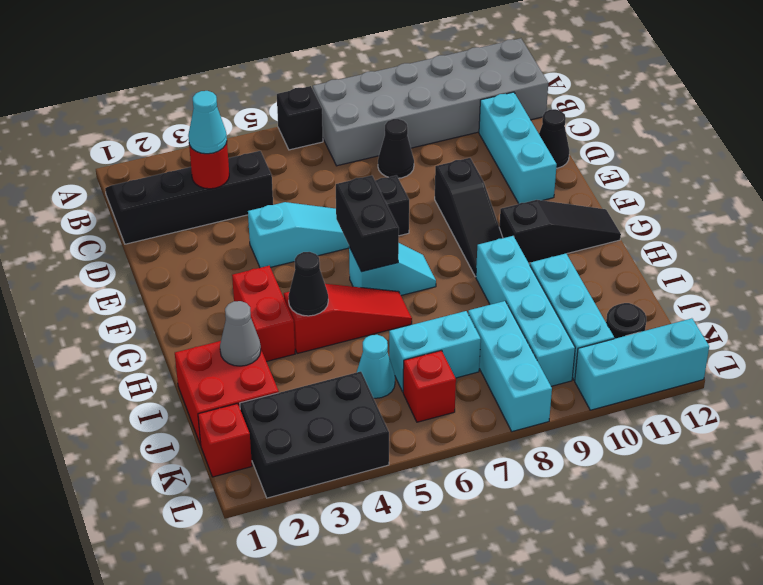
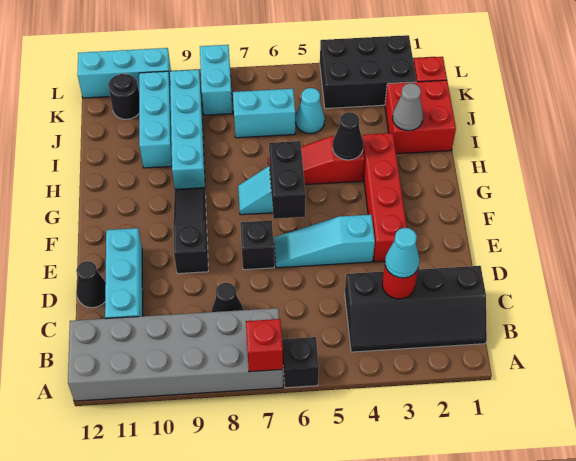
red 1x2 brick [232,266,295,362] -> red 1x4 brick [362,133,407,262]
black 1x3 slope [499,200,621,263] -> none
cyan 1x3 brick [468,301,552,432] -> cyan 1x2 brick [200,45,233,115]
red 1x1 brick [403,350,456,422] -> red 1x1 brick moved to [246,319,283,372]

